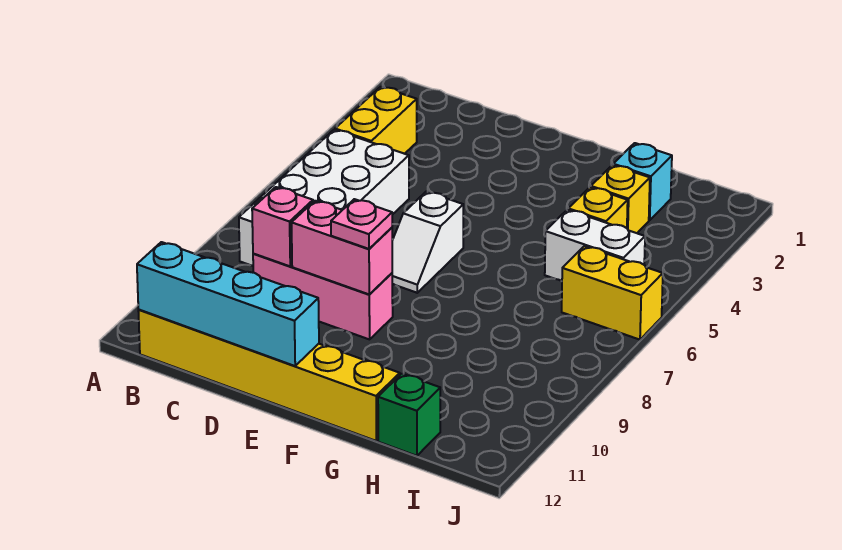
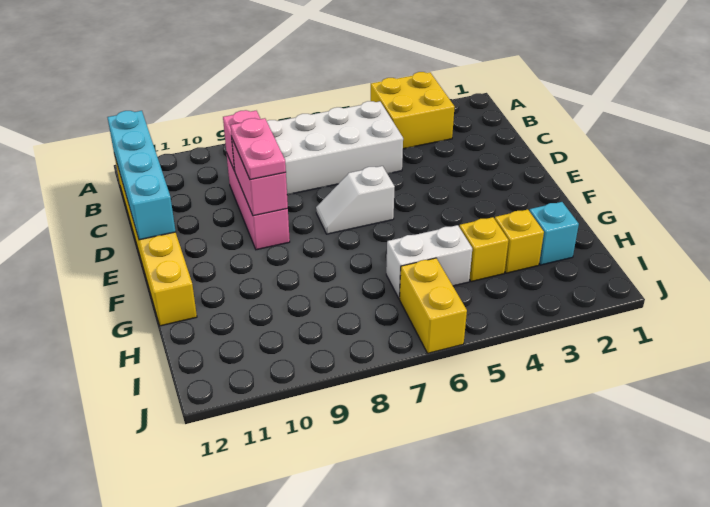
yellow 1x2 brick [335,87,417,154] -> yellow 2x2 brick [371,72,455,149]
pink 1x1 plate [331,199,392,249] -> pink 1x2 plate [231,118,286,180]
white 1x2 brick [545,210,645,281] -> white 1x2 brick turned to [386,225,472,299]
green 1x1 brick [378,374,440,456] -> none

